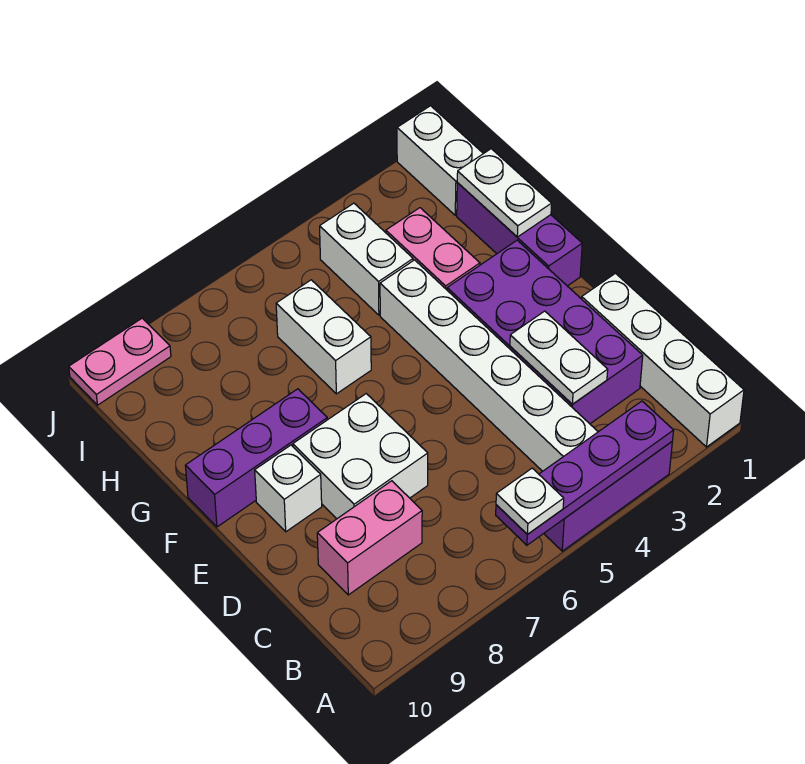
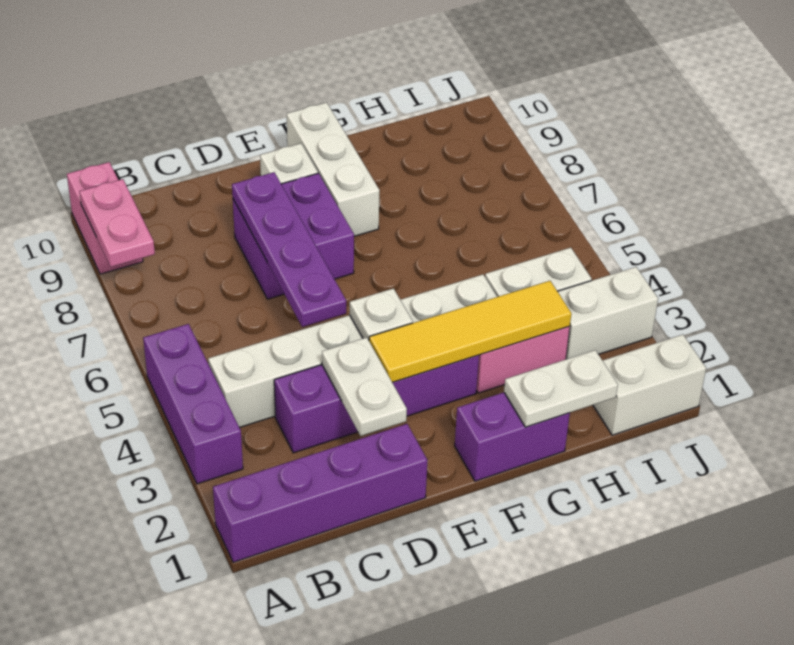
white 1x4 brick [582,273,744,447] -> purple 1x4 brick [213,424,428,562]
purple 1x4 plate [496,401,674,545] -> purple 1x4 plate moved to [232,172,346,327]
white 1x1 plate [496,468,564,534] -> white 1x1 plate moved to [350,288,413,340]
purple 2x4 brick [447,240,643,424] -> purple 1x4 brick [274,355,479,453]
white 1x2 plate [510,311,608,404] -> white 1x2 plate turned to [322,337,407,436]
pink 1x2 brick [317,481,422,595] -> pink 1x2 brick moved to [67,162,143,274]
white 2x2 brick [293,394,428,519] -> purple 2x2 brick [233,173,354,299]
none -> yellow 1x4 tile [369,281,571,383]
purple 1x3 brick [457,183,582,286] -> purple 1x2 brick [455,393,570,481]
purple 1x3 brick [185,389,327,527] -> white 1x3 brick [287,103,380,236]
white 1x2 brick [276,280,371,394] -> white 1x2 brick moved to [558,267,658,359]
pink 1x2 plate [69,318,171,405] -> pink 1x2 plate moved to [79,179,155,267]

